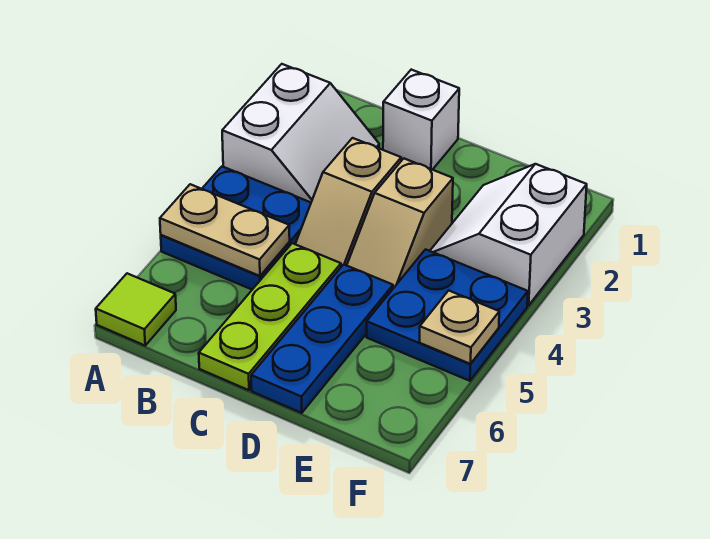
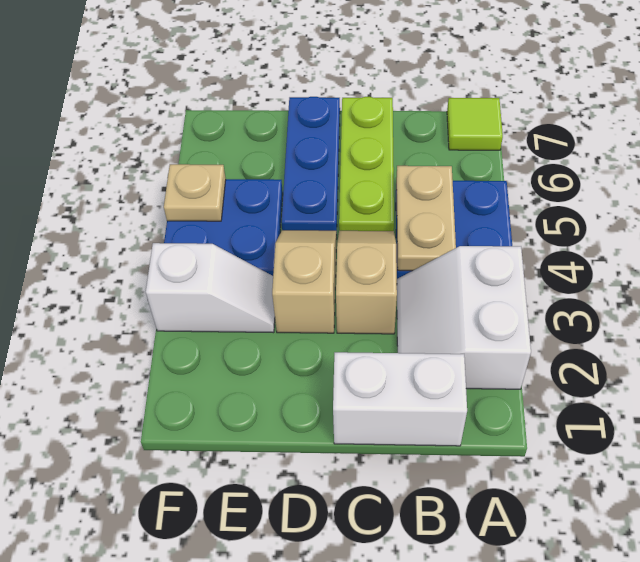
tan 1x2 plate [160,184,290,276] -> tan 1x2 plate turned to [396,165,456,271]
white 1x1 brick [383,70,459,170] -> white 1x2 brick [333,352,467,446]
white 2x2 slope [430,164,587,306] -> white 1x2 slope [146,243,275,333]

